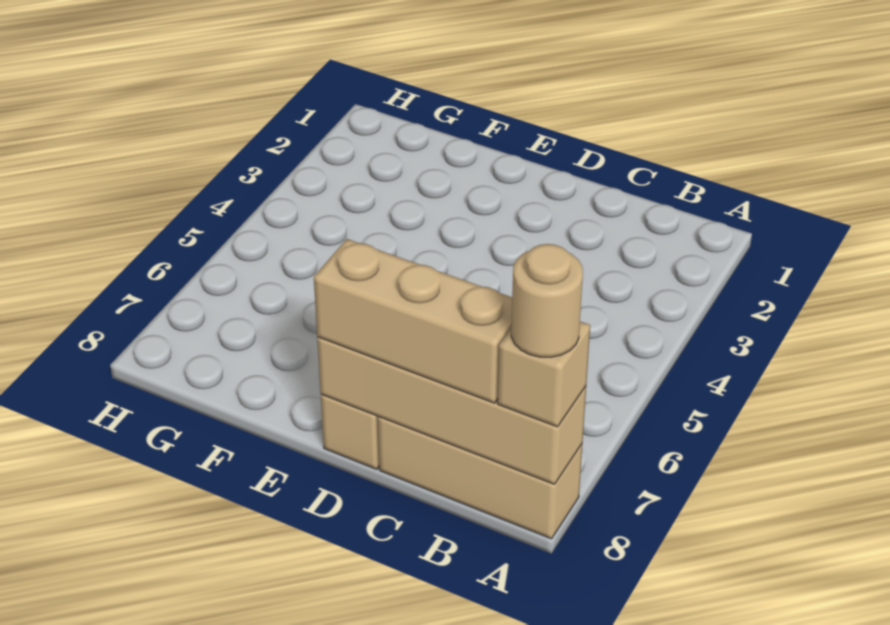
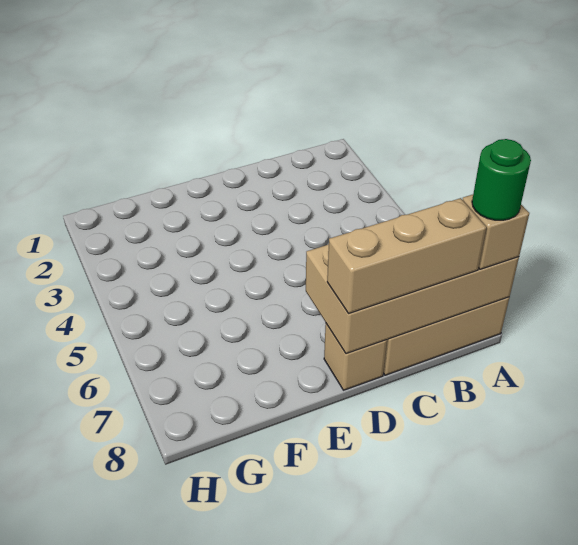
tan 1x4 brick [317,337,586,484] -> tan 2x4 brick [306,244,519,354]
tan 1x1 round brick [511,244,583,357] -> green 1x1 round brick [472,139,531,220]

